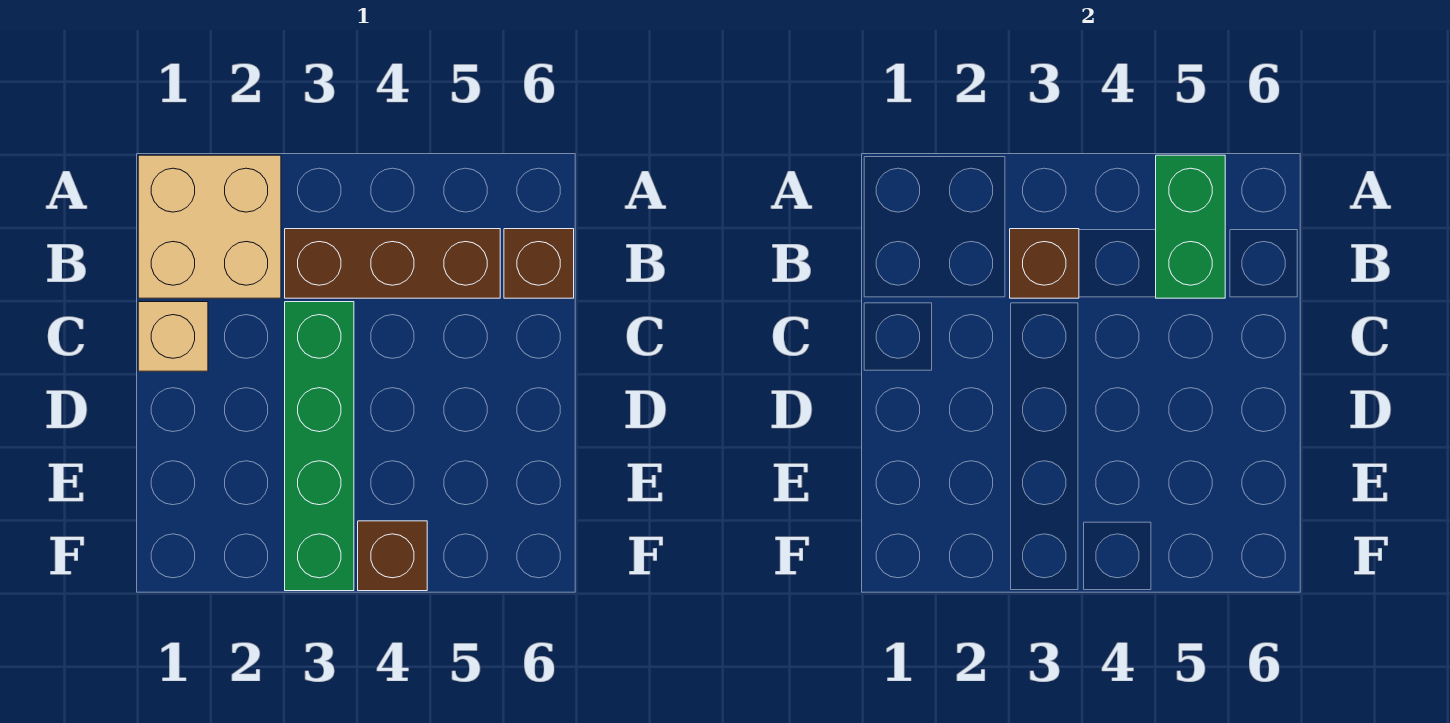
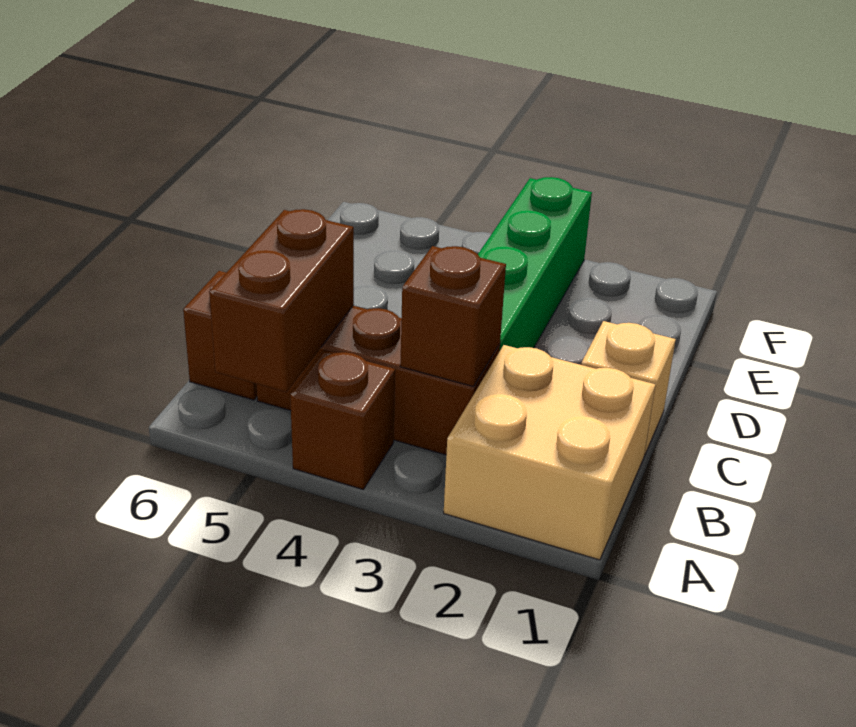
green 1x2 brick [1156,155,1225,298] -> brown 1x2 brick [209,209,354,392]
brown 1x1 brick [358,521,427,591] -> brown 1x1 brick moved to [290,350,395,489]

